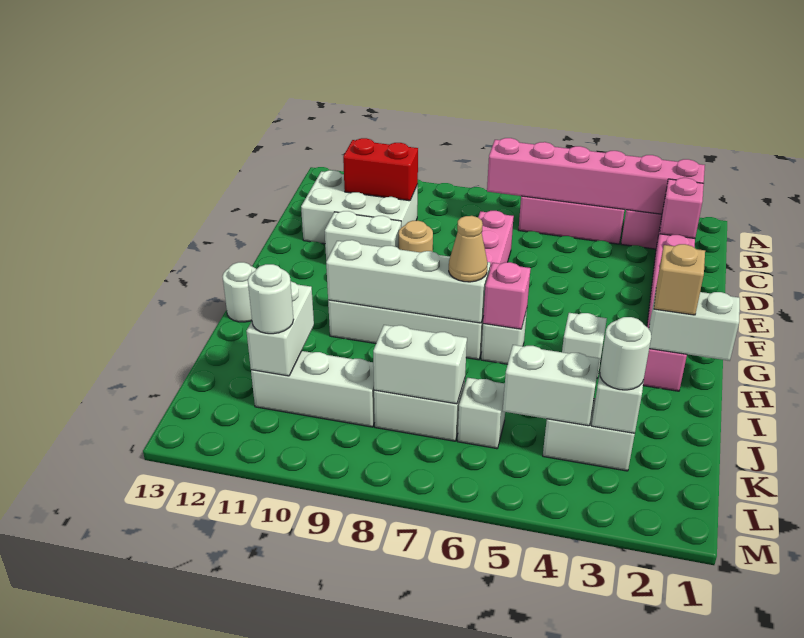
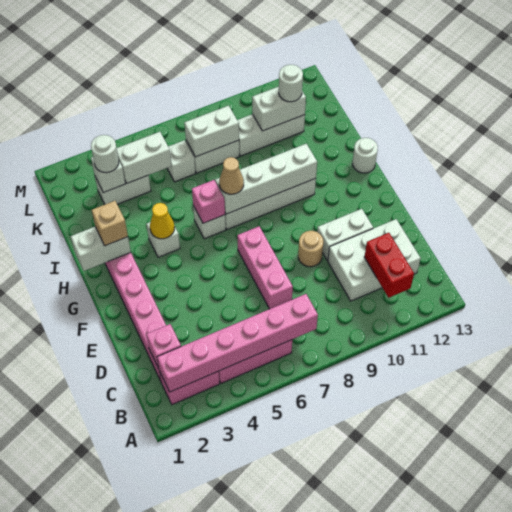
red 1x2 brick [343,138,418,201] -> red 1x2 brick turned to [364,233,414,298]
none -> yellow 1x1 cone [150,203,174,239]
white 1x2 brick [246,282,314,376] -> white 1x2 brick turned to [252,87,306,131]

